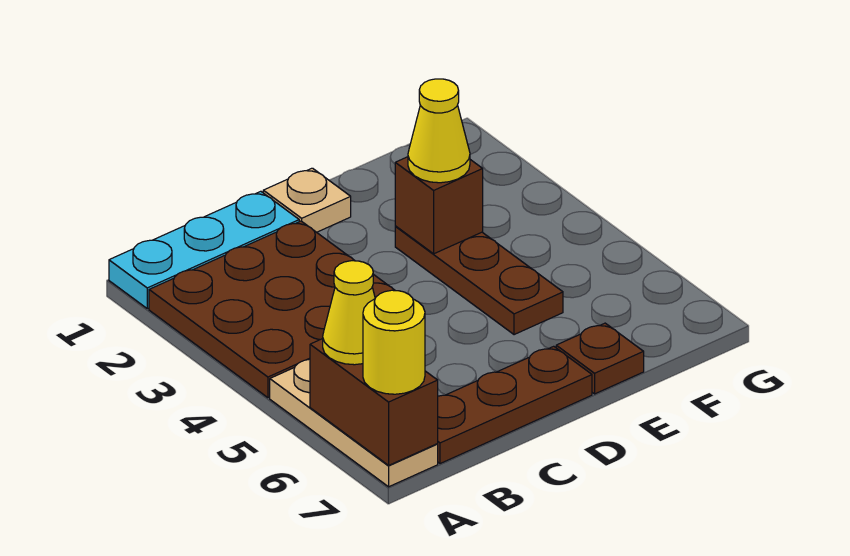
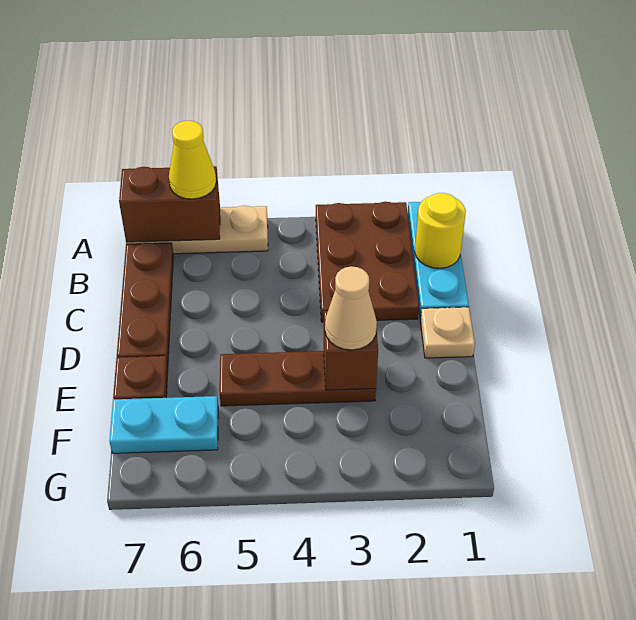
brown 3x3 plate [149,221,395,398] -> brown 2x3 plate [316,202,419,322]
yellow 1x1 round brick [363,290,425,394] -> yellow 1x1 round brick moved to [415,193,466,268]
yellow 1x1 cone [408,79,470,183] -> tan 1x1 cone [325,266,377,350]
none -> cyan 1x2 plate [109,396,218,453]

